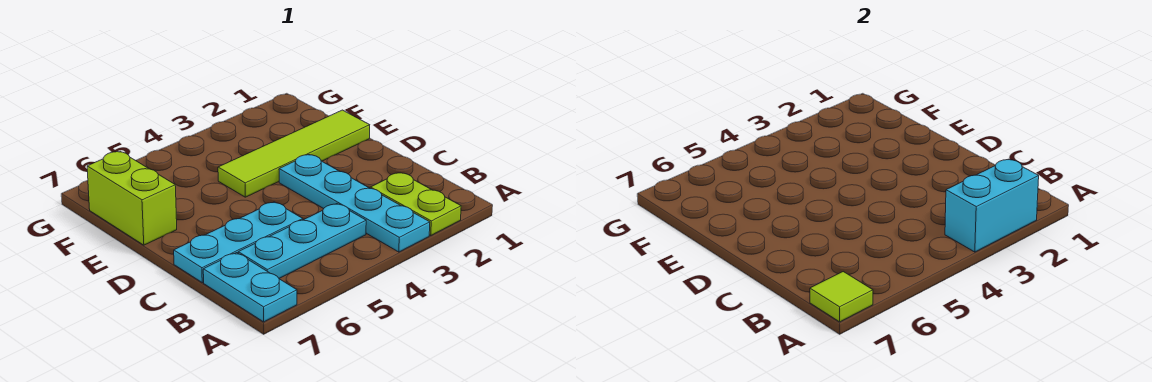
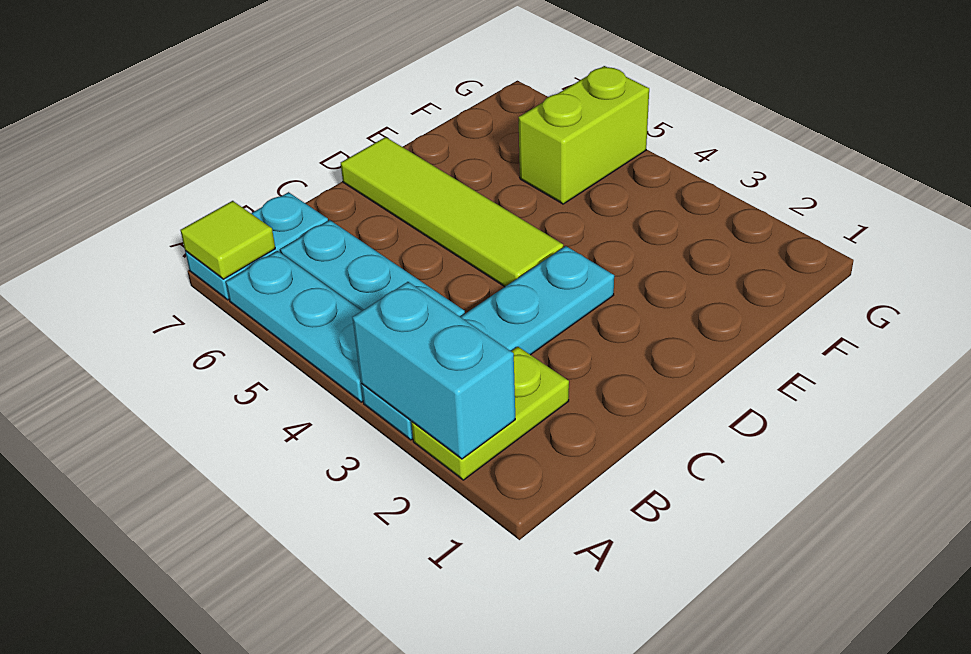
cyan 1x3 plate [174,202,303,283] -> cyan 1x3 plate moved to [226,251,363,402]
lime 1x4 tile [218,110,370,197] -> lime 1x4 tile moved to [341,137,563,287]
lime 1x2 brick [87,151,177,245] -> lime 1x2 brick moved to [519,66,649,204]

